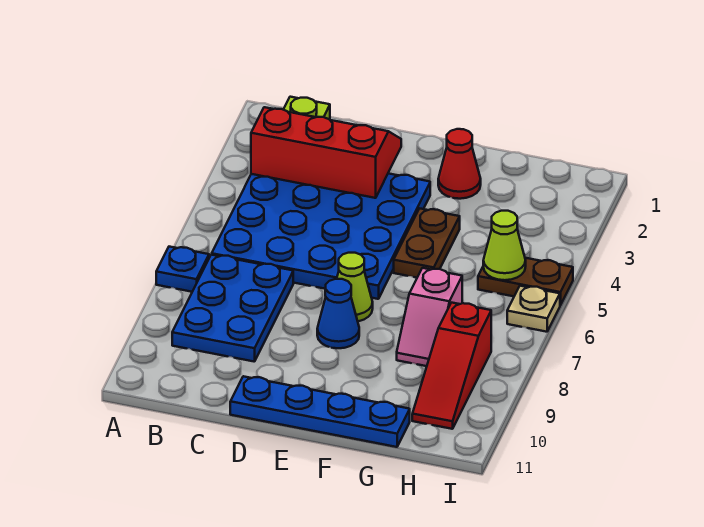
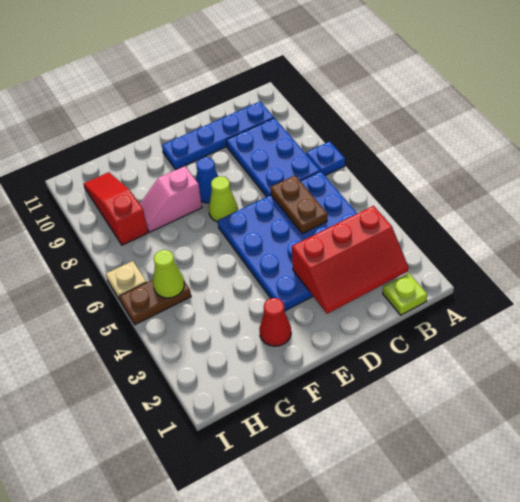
blue 1x4 plate [230,376,410,447] -> blue 1x4 plate moved to [162,102,274,169]
brown 1x2 plate [394,208,460,278] -> brown 1x2 plate moved to [270,176,328,234]
pink 1x2 slope [397,268,462,366] -> pink 1x2 slope turned to [140,166,202,232]

